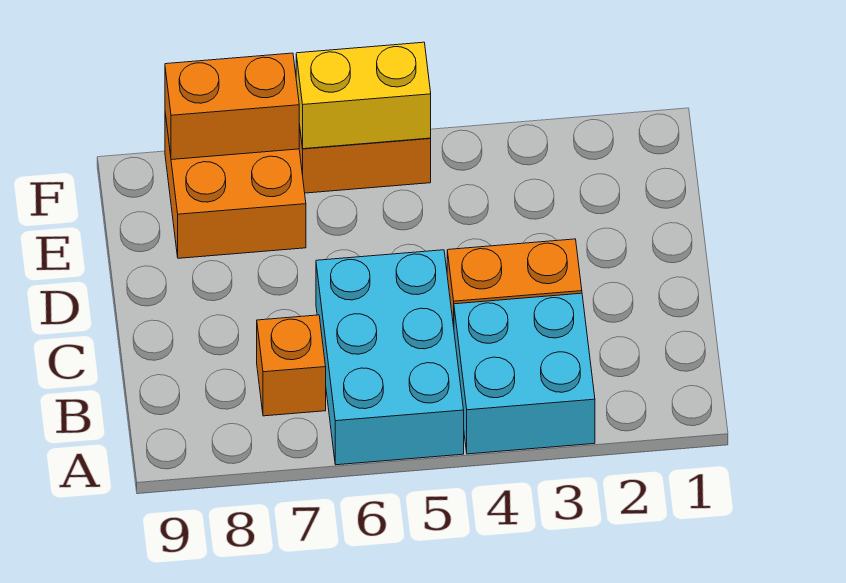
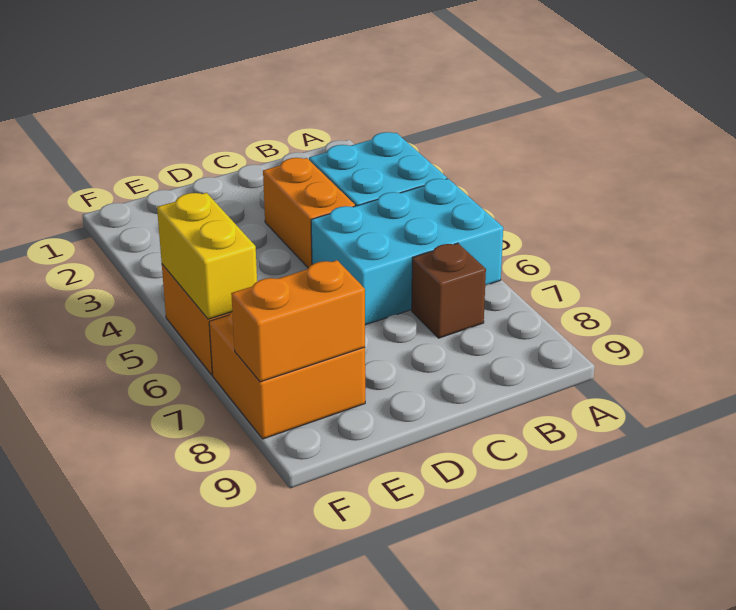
orange 1x1 brick [257,315,326,416] -> brown 1x1 brick [412,243,486,338]
orange 1x2 brick [165,53,299,160] -> orange 1x2 brick turned to [231,260,365,382]

